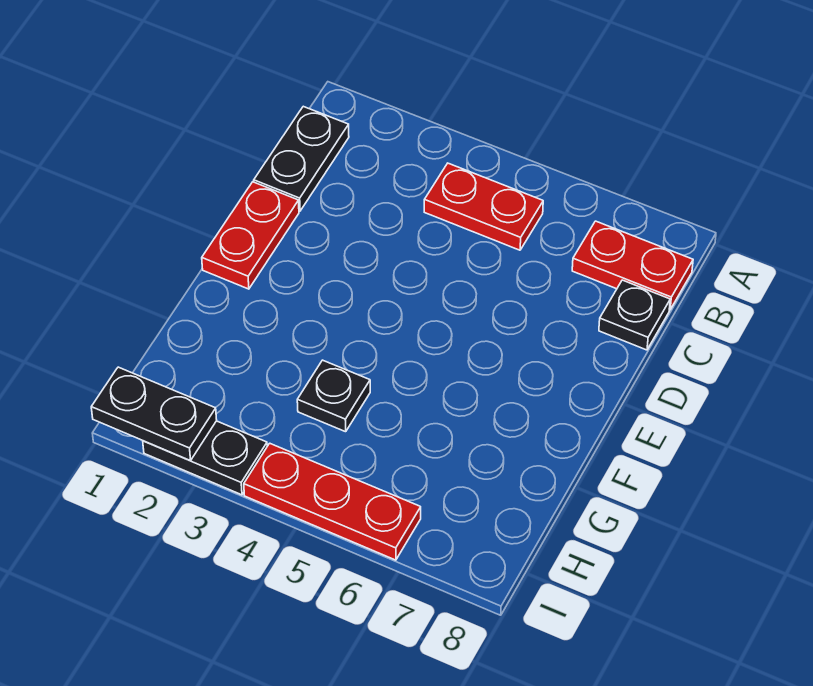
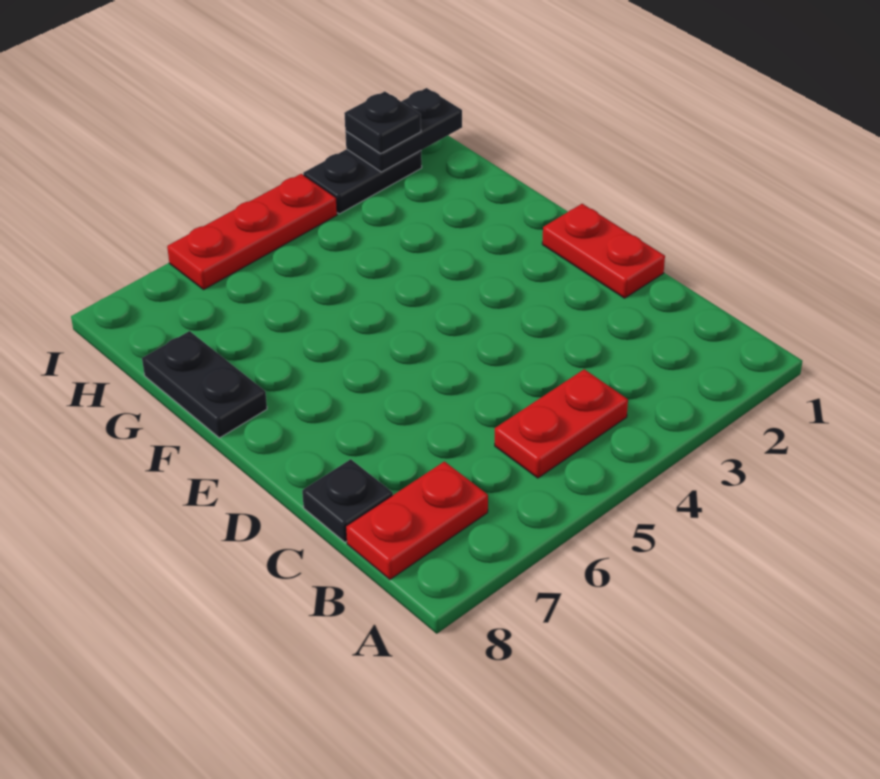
black 1x2 plate [254,106,349,211] -> black 1x2 plate moved to [142,331,267,438]
black 1x1 plate [297,360,370,432] -> black 1x1 plate moved to [344,91,421,154]

